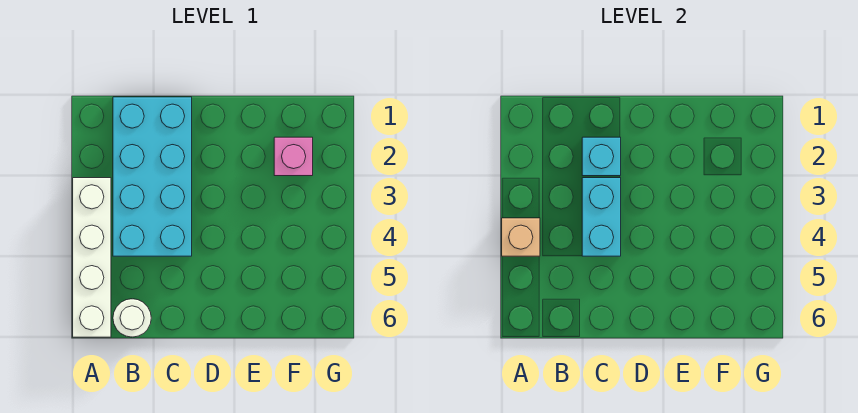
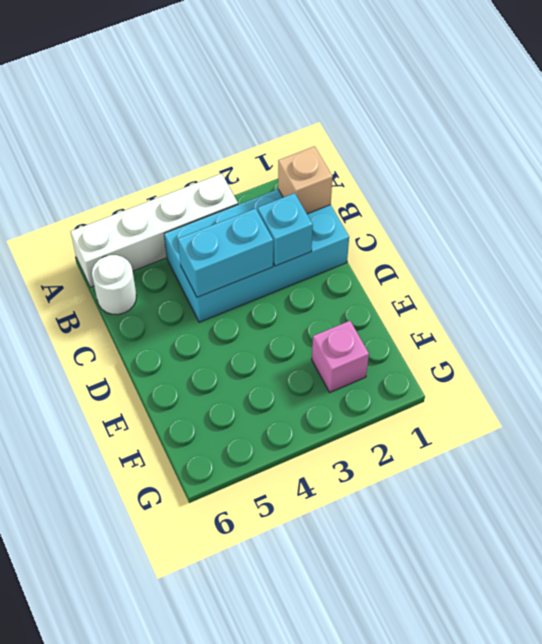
tan 1x1 brick [502,218,540,256] -> tan 1x1 brick moved to [278,146,333,214]

